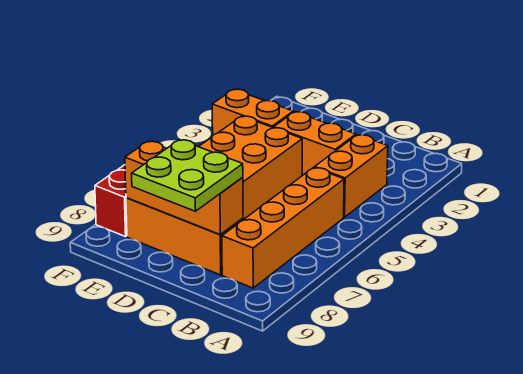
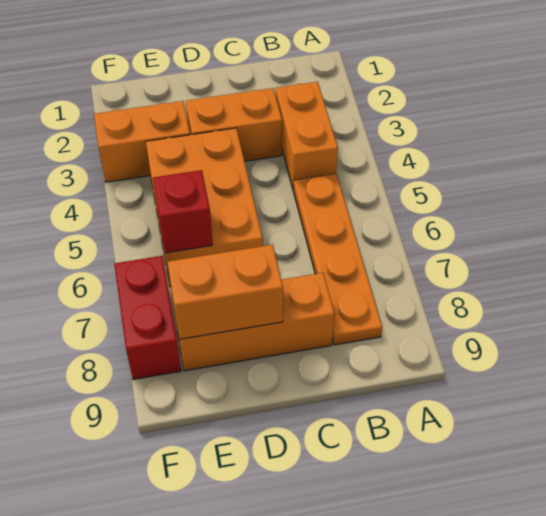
orange 1x4 brick [222,168,344,288] -> orange 1x4 plate [293,174,382,345]
orange 1x3 brick [125,141,243,235] -> orange 1x2 brick [167,245,283,339]
lime 2x2 plate [132,140,243,211] -> none
none -> red 1x1 brick [153,170,213,253]

